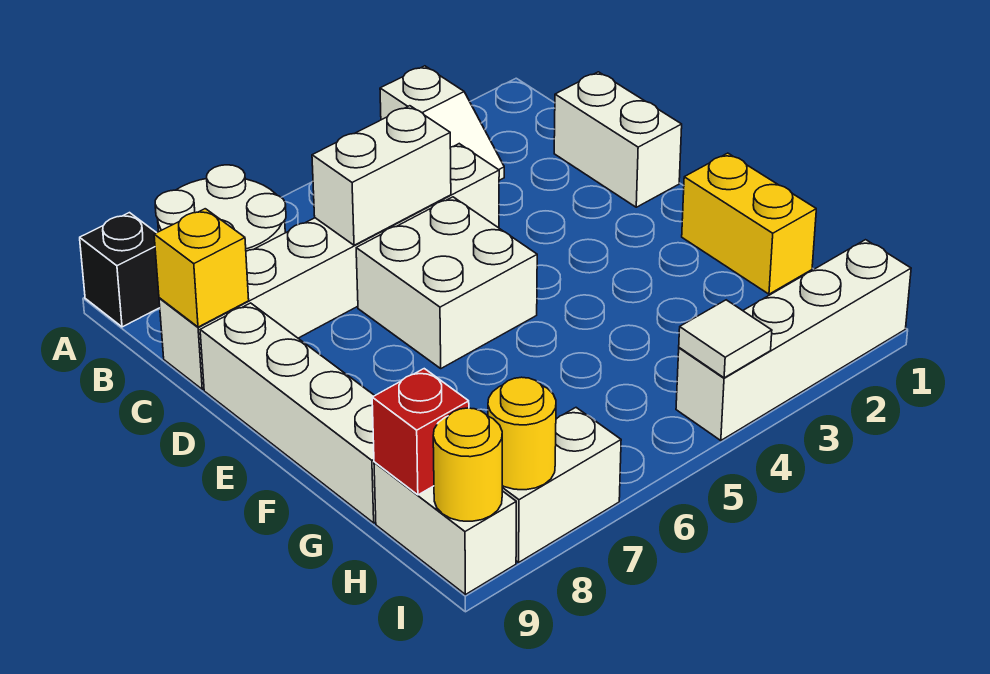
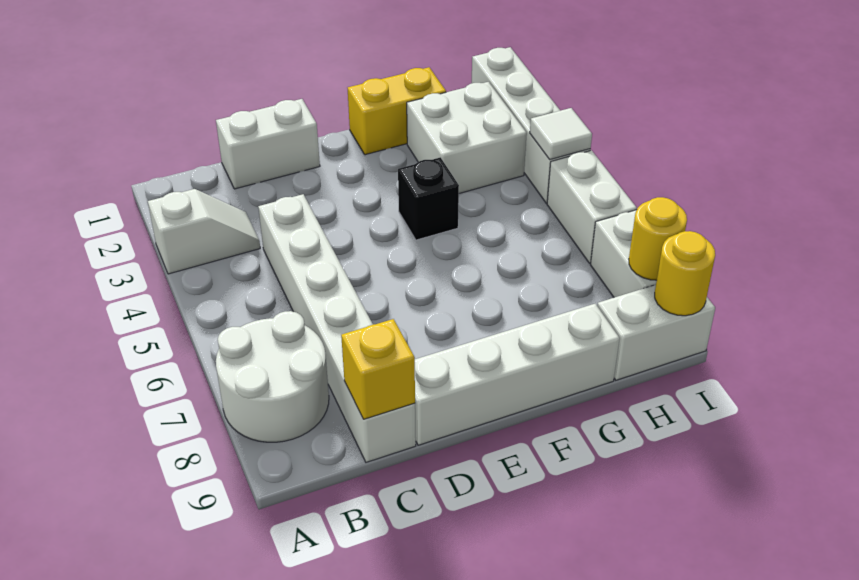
black 1x1 brick [80,213,160,327] -> black 1x1 brick moved to [398,157,459,240]
white 1x2 brick [312,106,451,245] -> white 1x2 brick moved to [547,150,637,263]
white 2x2 brick [356,197,537,368] -> white 2x2 brick moved to [407,82,527,193]
red 1x1 brick [372,369,469,495] -> none

